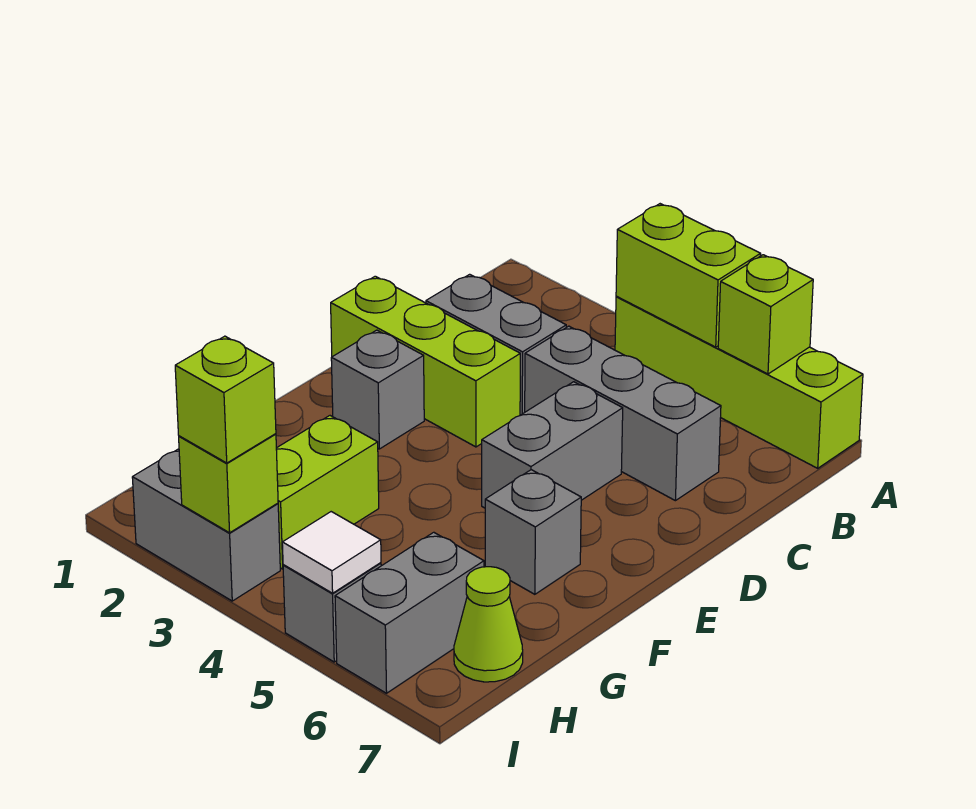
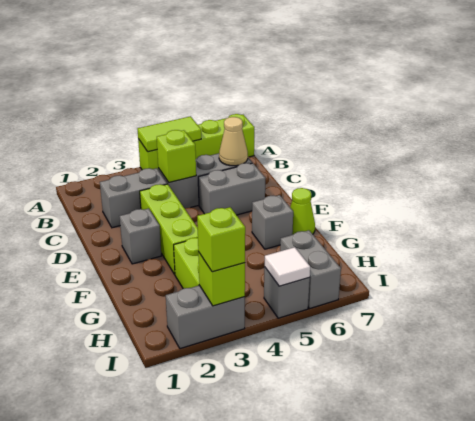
lime 1x2 brick [616,204,761,347] -> lime 1x2 tile [138,116,201,152]
lime 1x1 brick [718,255,813,374] -> lime 1x1 brick moved to [157,130,196,182]
none -> tan 1x1 cone [219,117,248,166]
lime 1x3 brick [331,276,520,447] -> lime 1x3 brick turned to [140,184,198,274]
grey 1x2 brick [482,382,623,508] -> grey 1x2 brick turned to [198,163,265,215]
lime 1x1 cone [454,567,523,682] -> lime 1x1 cone moved to [290,188,315,235]

